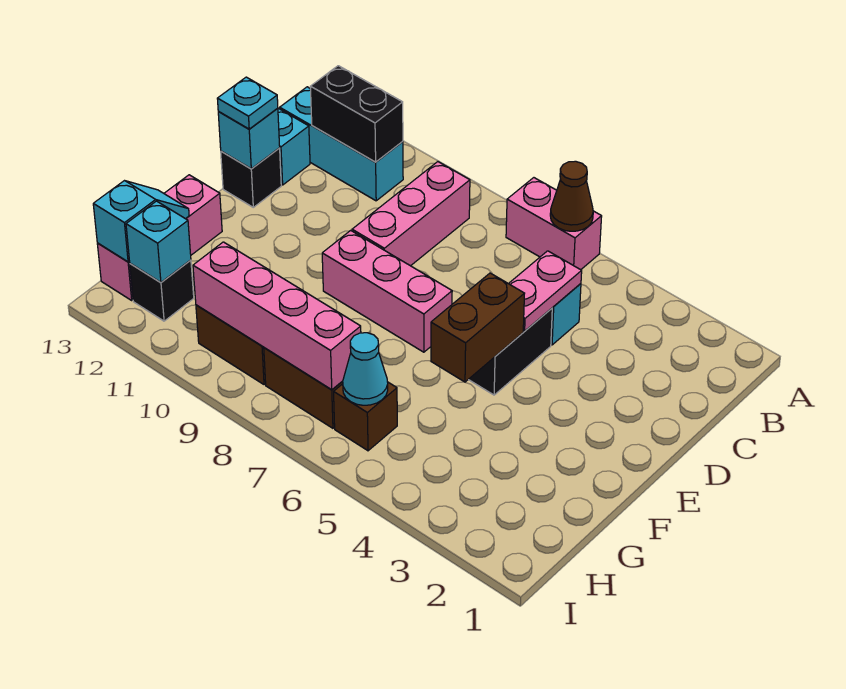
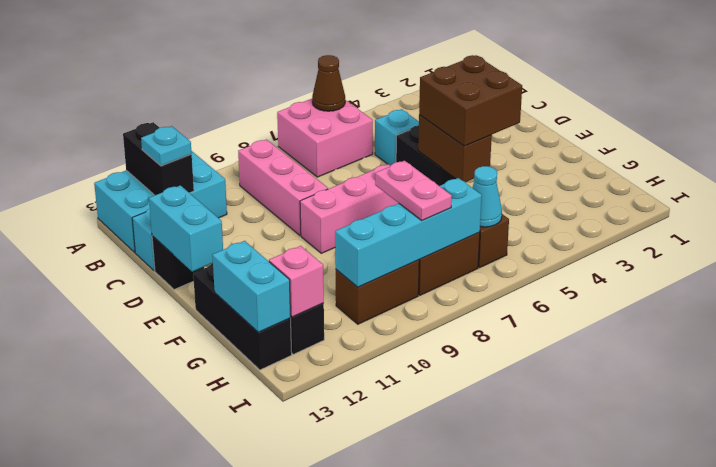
pink 1x2 brick [506,178,602,270] -> pink 2x2 brick [277,99,373,177]
cyan 1x3 brick [280,87,403,201] -> cyan 2x3 brick [94,151,227,252]
black 1x2 brick [310,66,403,162] -> black 1x2 brick turned to [123,122,194,195]
pink 1x2 plate [509,251,582,331] -> pink 1x2 plate moved to [375,161,452,221]
cyan 1x1 brick [218,108,280,169] -> cyan 1x2 brick [149,185,223,272]
cyan 1x1 plate [217,77,278,129] -> cyan 1x1 plate moved to [141,126,192,166]
none -> brown 2x2 brick [419,55,522,146]
pink 1x3 brick [97,175,222,300] -> black 1x3 brick [193,263,292,370]
cyan 1x2 slope [93,181,189,262] -> cyan 1x2 brick [212,241,291,332]
pink 1x4 brick [193,242,361,390] -> cyan 1x4 brick [335,178,482,287]
cyan 1x1 brick [126,201,191,282] -> pink 1x1 brick [269,246,324,317]

